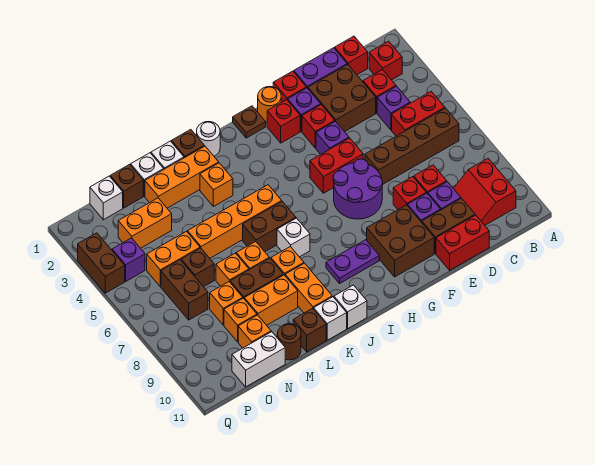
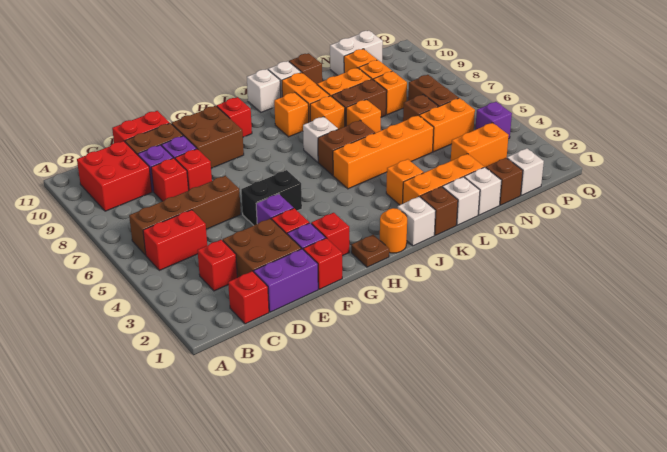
red 1x1 brick [369,41,402,80] -> red 1x1 brick moved to [217,97,252,137]
red 2x2 slope [453,159,516,225] -> red 2x2 brick [77,141,152,211]
purple 1x1 brick [377,86,410,130] -> none
red 1x2 brick [310,138,363,193] -> black 1x2 brick [241,170,302,225]
purple 2x2 round brick [333,159,383,219] -> none
orange 1x1 round brick [258,87,281,122] -> orange 1x1 round brick moved to [380,208,407,253]
purple 1x2 plate [326,240,379,283] -> none
white 1x1 round brick [197,122,220,156] -> white 1x1 brick [398,197,436,246]
orange 1x1 brick [216,253,249,286] -> orange 1x1 brick moved to [274,92,309,137]
brown 1x1 round brick [277,324,301,360] -> none
brown 1x2 brick [78,233,125,293] -> none

